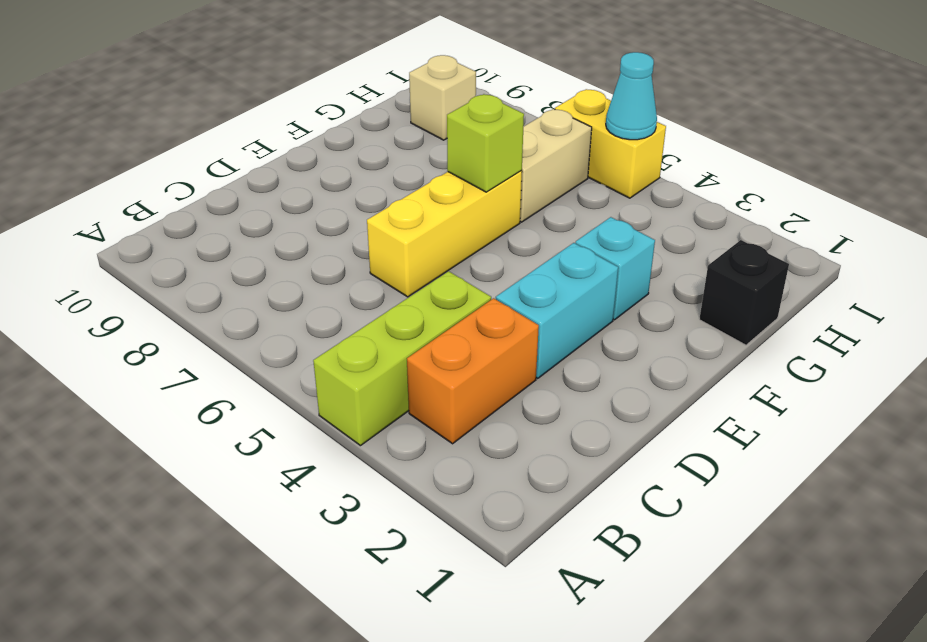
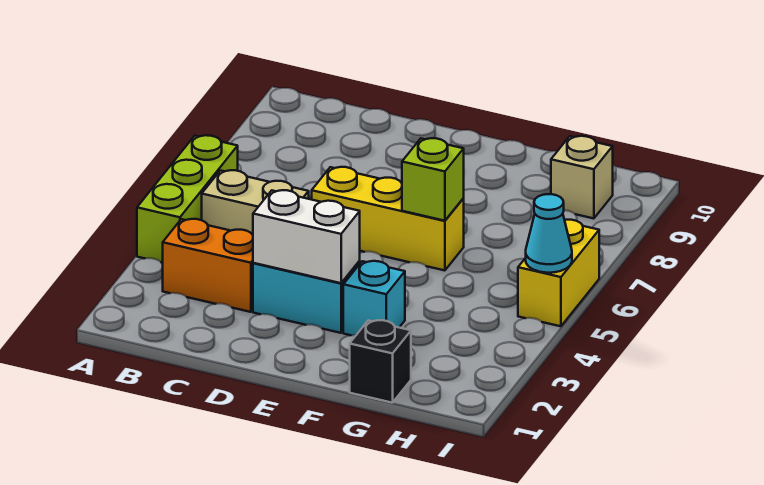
lime 1x3 brick [313,271,491,446] -> lime 1x3 brick turned to [137,135,238,263]
none -> white 1x2 brick [253,190,360,283]
tan 1x2 brick [520,109,592,222] -> tan 1x2 brick moved to [202,170,309,235]

